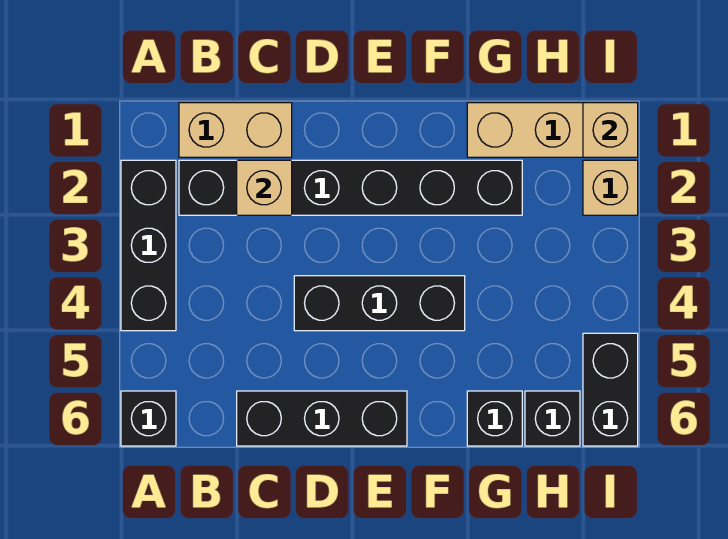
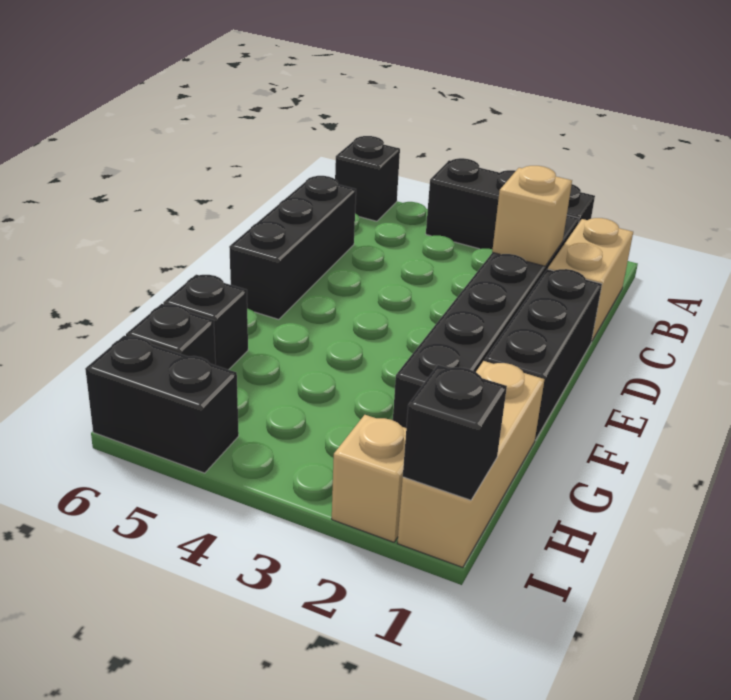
black 1x3 brick [294,276,465,331] -> black 1x3 brick moved to [484,269,602,440]
tan 1x1 brick [583,103,638,157] -> black 1x1 brick [403,365,507,500]

